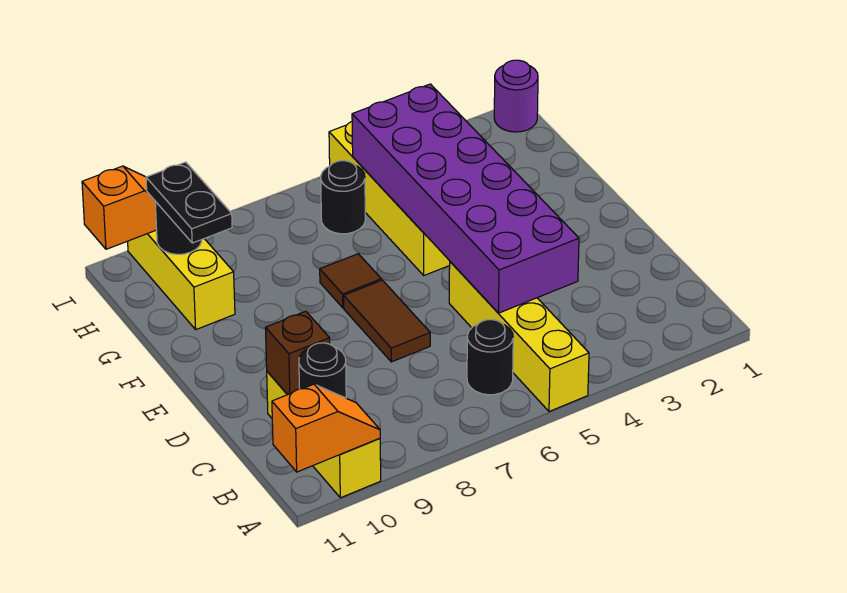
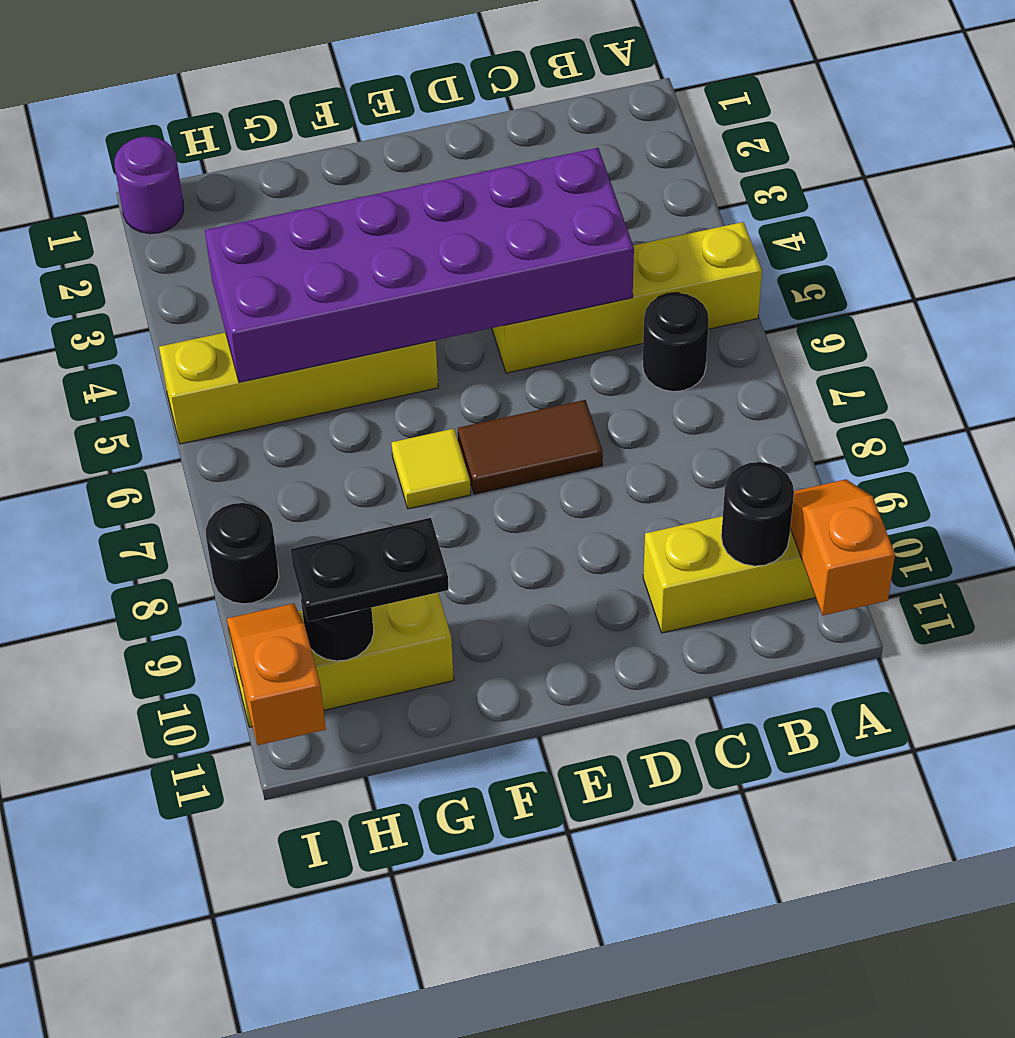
brown 1x1 brick [266,311,330,395] -> none
brown 1x1 tile [320,254,381,308] -> yellow 1x1 tile [392,429,471,509]
black 1x1 round brick [321,161,365,234] -> black 1x1 round brick moved to [206,503,279,604]

